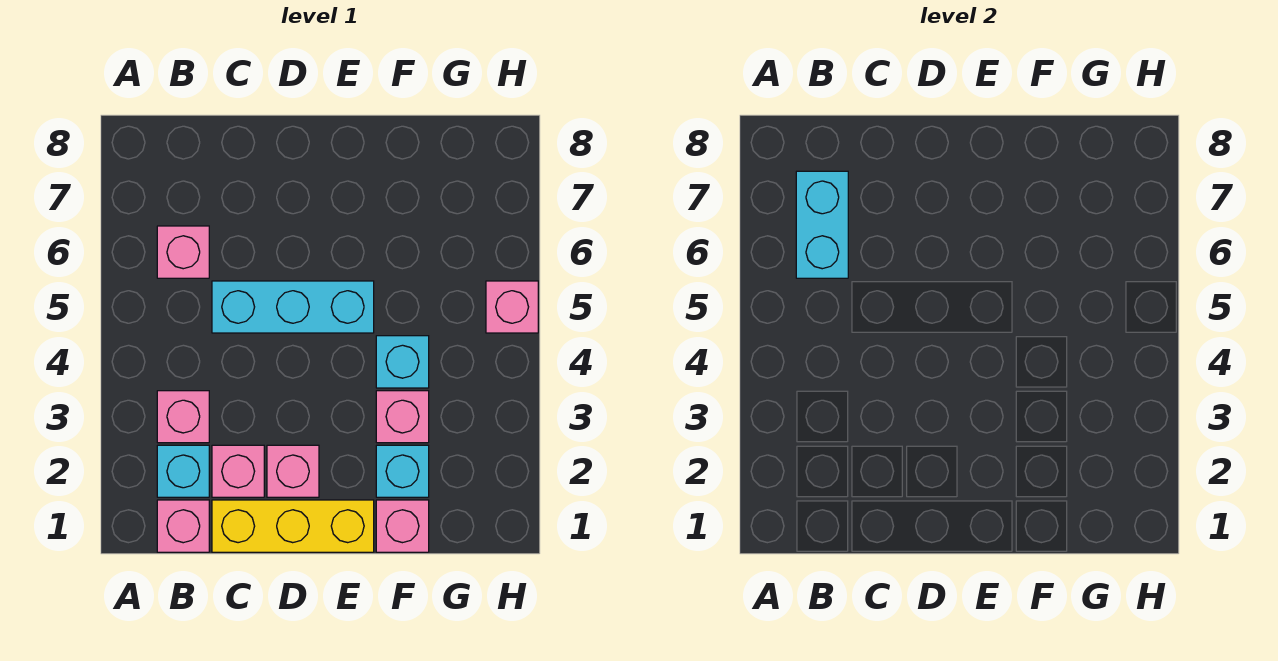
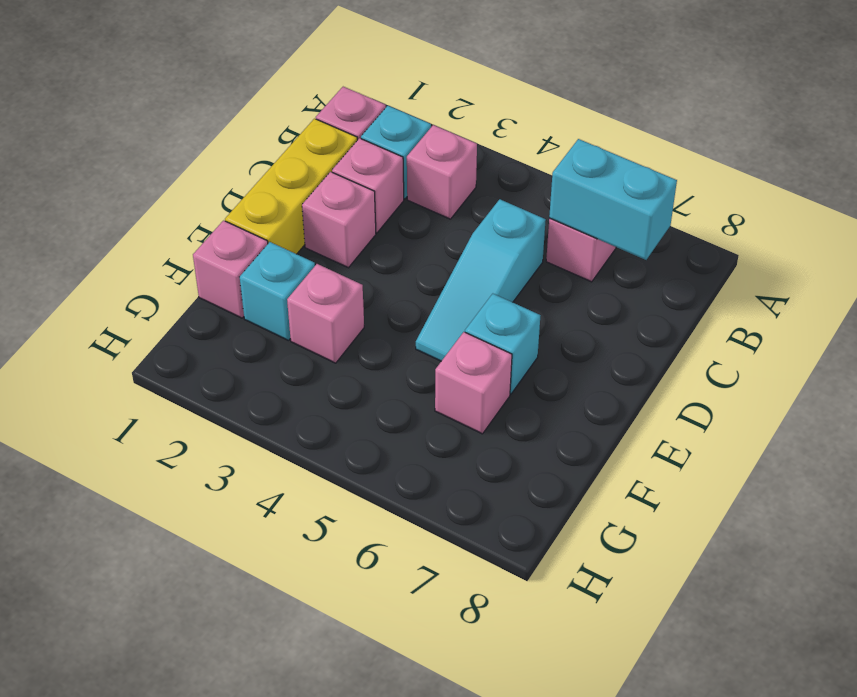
cyan 1x3 brick [212,281,374,333] -> cyan 1x3 slope [416,199,546,361]
cyan 1x1 brick [376,336,429,388] -> cyan 1x1 brick moved to [465,294,540,394]
pink 1x1 brick [486,281,538,333] -> pink 1x1 brick moved to [435,332,512,434]

